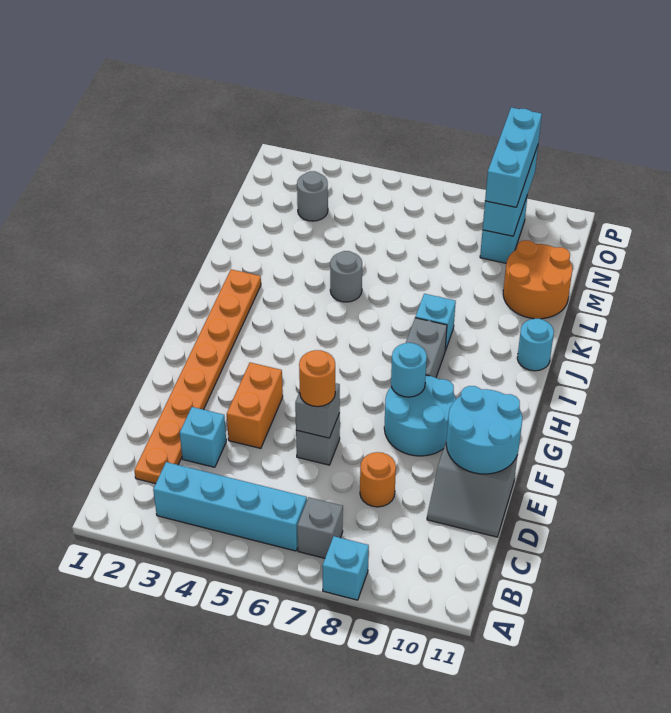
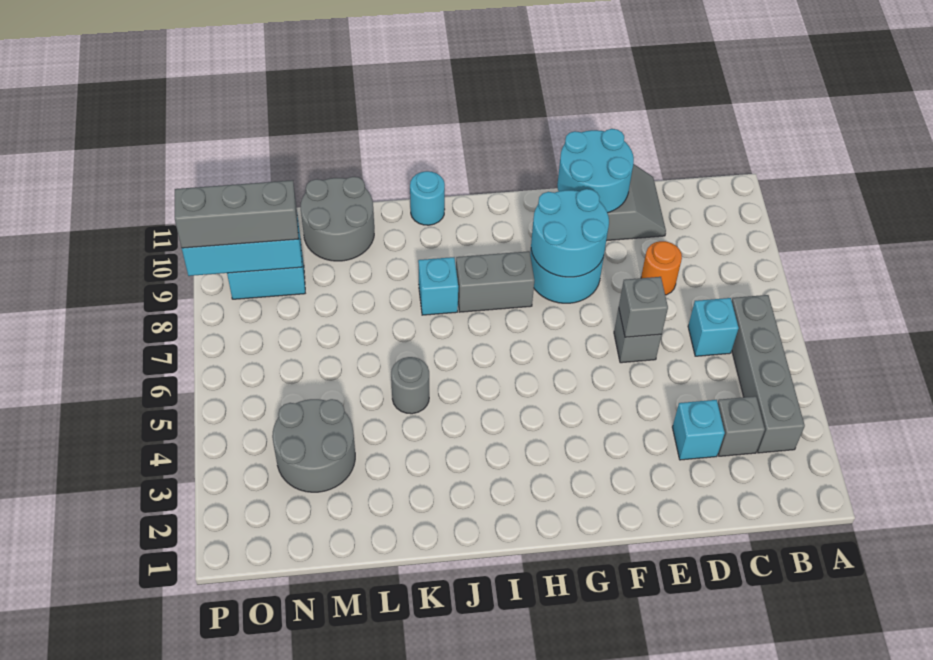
cyan 1x1 brick [322,536,369,600] -> cyan 1x1 brick moved to [688,298,738,356]
cyan 1x4 brick [153,462,307,551] -> grey 1x4 brick [732,295,805,453]
grey 1x1 brick [297,497,343,558] -> grey 1x1 brick moved to [718,396,765,456]
orange 1x8 plate [134,269,261,484] -> none
orange 1x2 brick [227,363,283,448] -> none
orange 1x1 round brick [299,350,335,407] -> none
cyan 1x1 round brick [391,343,427,397] -> cyan 2x2 round brick [531,189,609,277]
orange 2x2 round brick [503,240,572,319] -> grey 2x2 round brick [301,177,374,261]
grey 1x1 round brick [297,171,328,221] -> grey 2x2 round brick [272,399,355,492]
cyan 1x3 brick [485,107,542,207] -> grey 1x3 brick [175,180,298,248]

